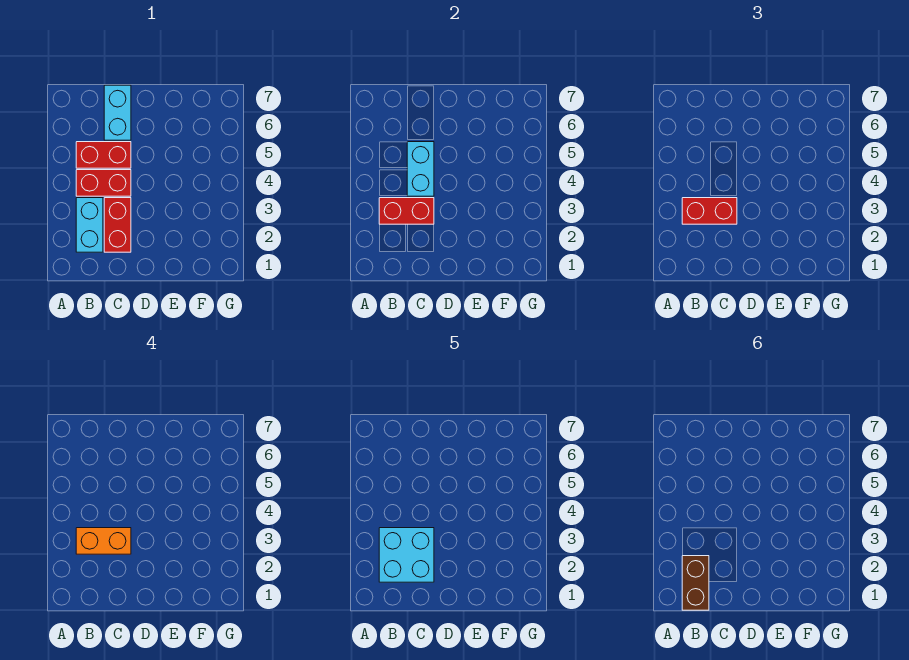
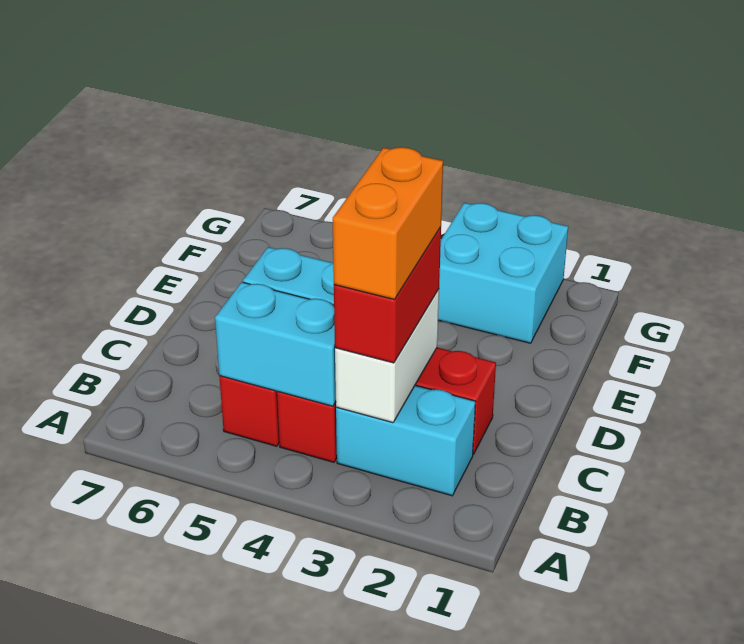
brown 1x2 brick [682,556,709,610] -> none
cyan 2x2 brick [379,528,434,582] -> cyan 2x2 brick moved to [438,203,568,343]
red 1x2 brick [379,198,434,224] -> white 1x2 brick [335,289,439,423]
cyan 1x2 brick [104,85,131,140] -> cyan 1x2 brick moved to [215,282,336,406]

